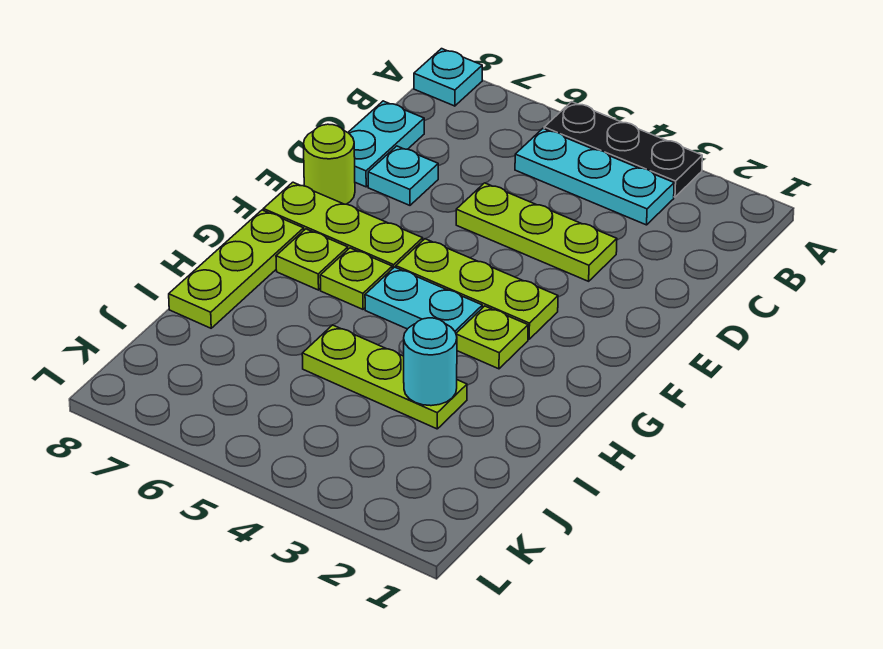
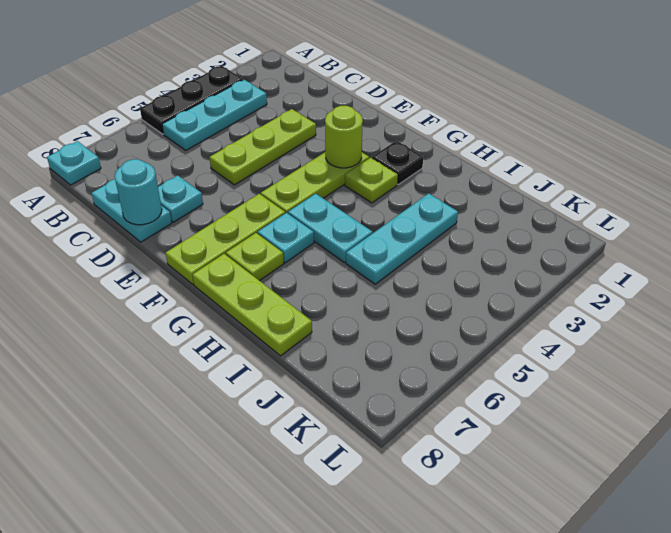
lime 1x1 round brick [304,124,355,204] -> lime 1x1 round brick moved to [325,106,363,168]
none -> black 1x1 plate [372,141,423,184]
cyan 1x2 plate [365,267,482,333] -> cyan 1x2 plate turned to [288,194,373,263]
lime 1x1 plate [320,248,392,309] -> cyan 1x1 plate [258,213,314,263]
lime 1x3 plate [302,325,467,429] -> cyan 1x3 plate [346,193,458,284]
cyan 1x1 round brick [404,318,457,406] -> cyan 1x1 round brick moved to [114,159,162,225]

